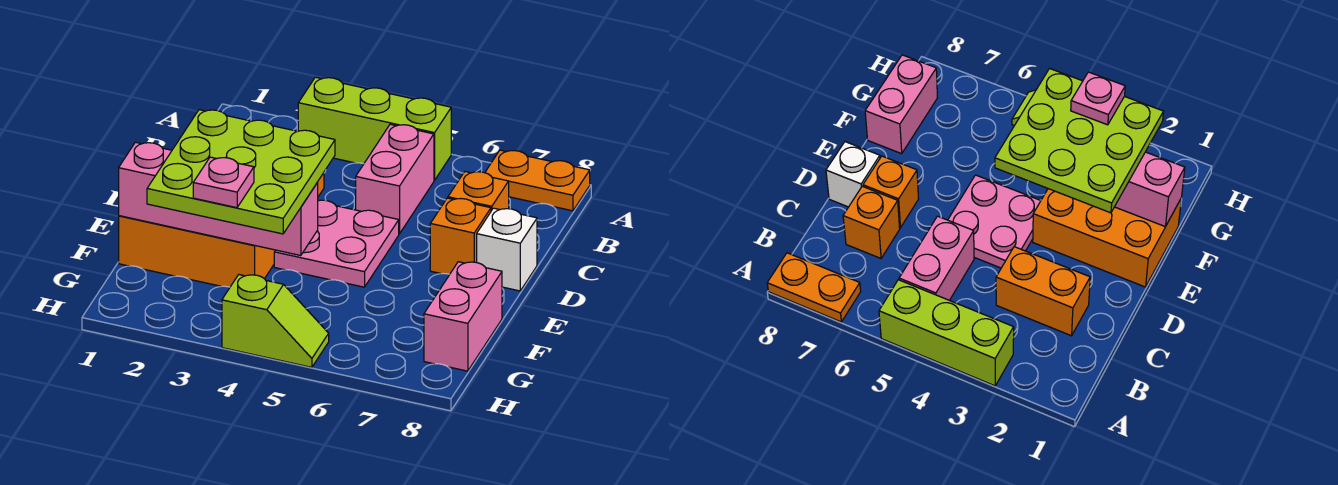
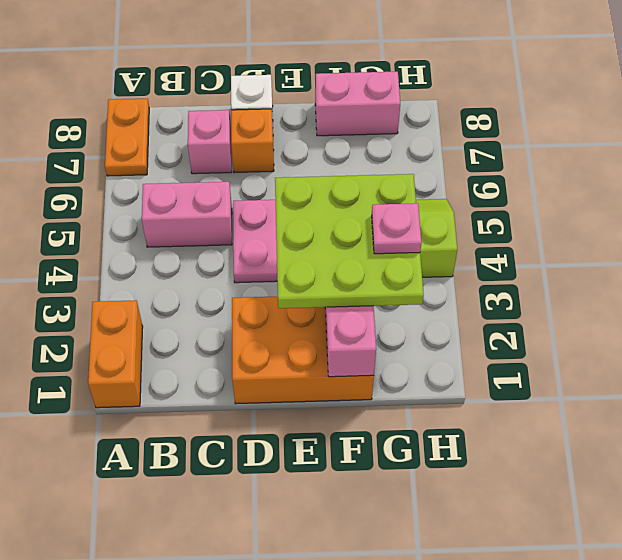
lime 1x3 brick [298,77,451,180] -> none
orange 1x2 brick [996,247,1090,336] -> orange 1x2 brick moved to [88,300,143,408]
orange 1x1 brick [448,171,509,211] -> pink 1x1 brick [188,110,232,174]
orange 2x3 brick [119,216,275,287] -> orange 2x3 brick turned to [232,296,374,404]

